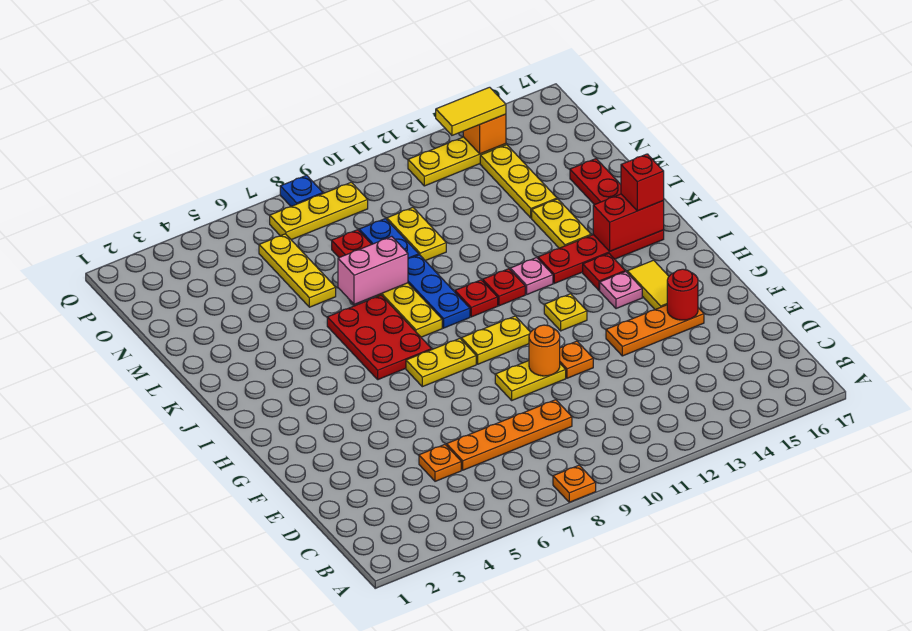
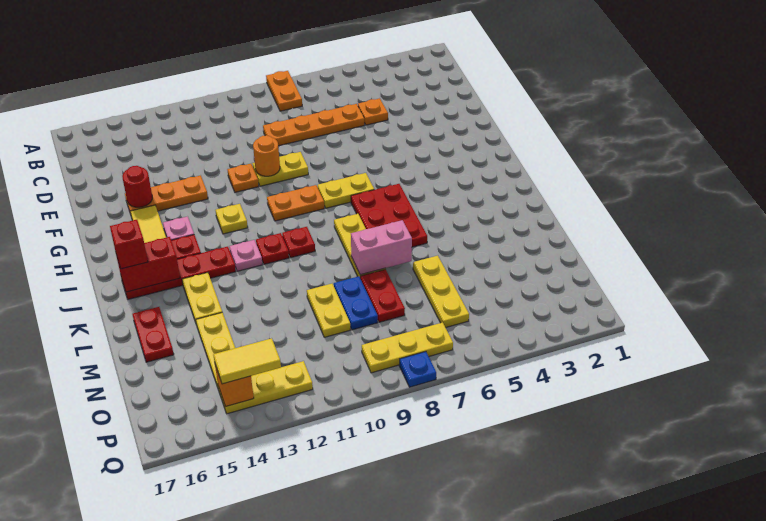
orange 1x1 plate [553,465,596,502] -> orange 1x2 plate [266,71,302,111]
yellow 1x2 plate [461,316,530,364] -> orange 1x2 plate [267,185,324,221]
blue 1x3 plate [408,255,470,328] -> none

